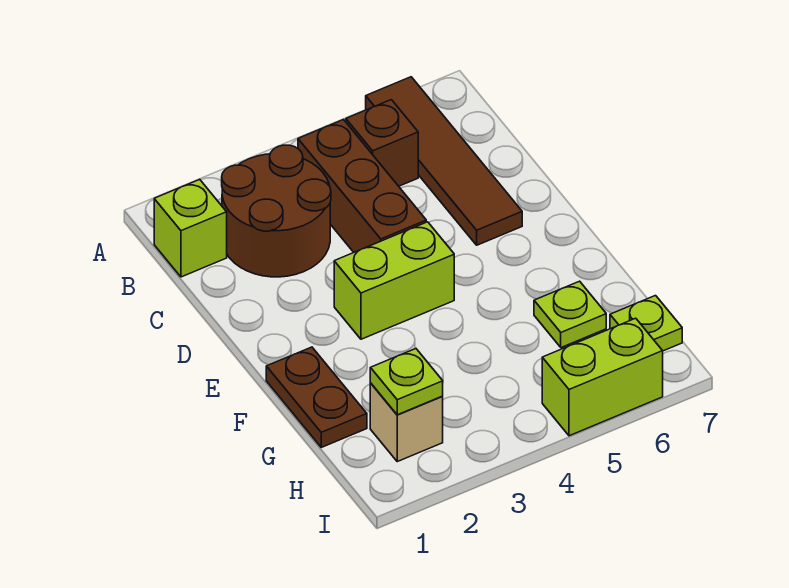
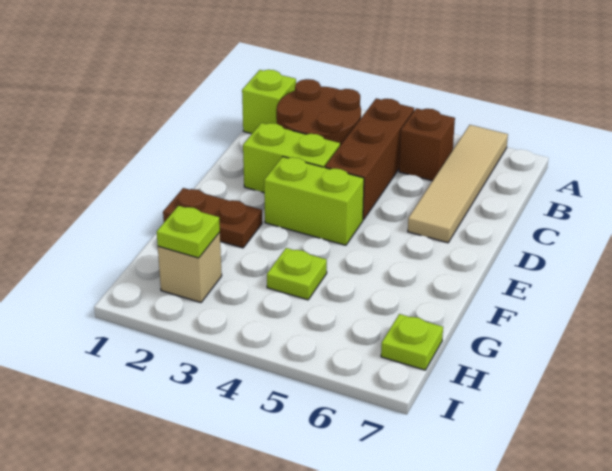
brown 1x4 tile [366,77,522,245] -> tan 1x4 tile [408,125,508,243]
brown 1x2 plate [266,347,367,447] -> brown 1x2 plate turned to [163,188,262,248]
lime 1x1 plate [534,281,606,348] -> lime 1x1 plate moved to [267,248,327,300]
lime 1x2 brick [542,318,663,436] -> lime 1x2 brick moved to [243,123,340,193]

